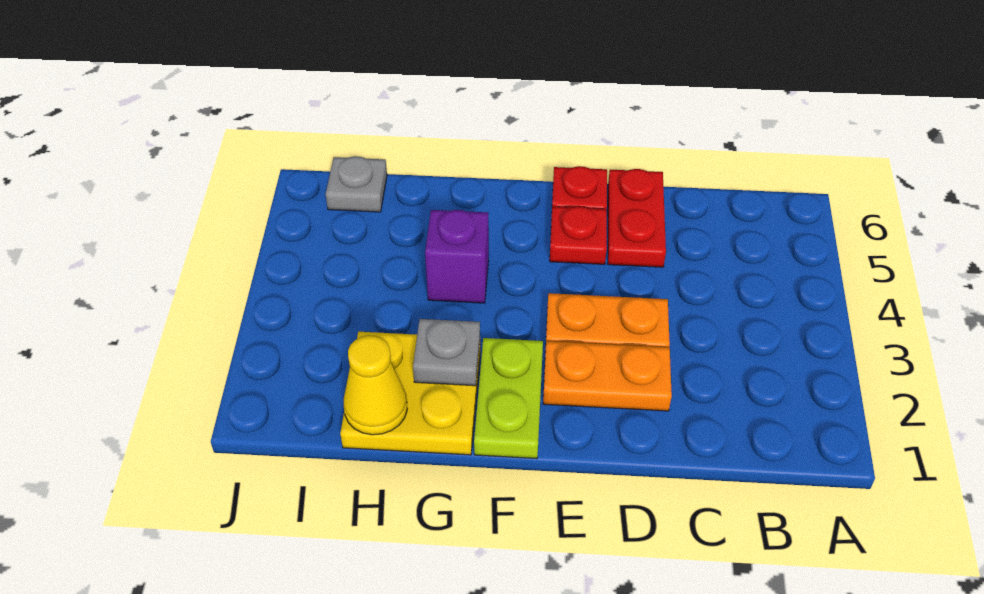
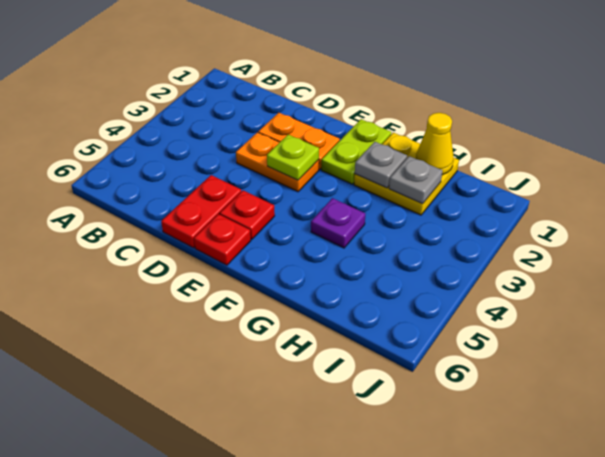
none -> lime 1x1 plate [267,134,319,180]
purple 1x1 brick [425,210,489,303] -> purple 1x1 plate [311,198,365,248]
grey 1x1 plate [326,156,387,212] -> grey 1x1 plate moved to [389,156,443,204]

